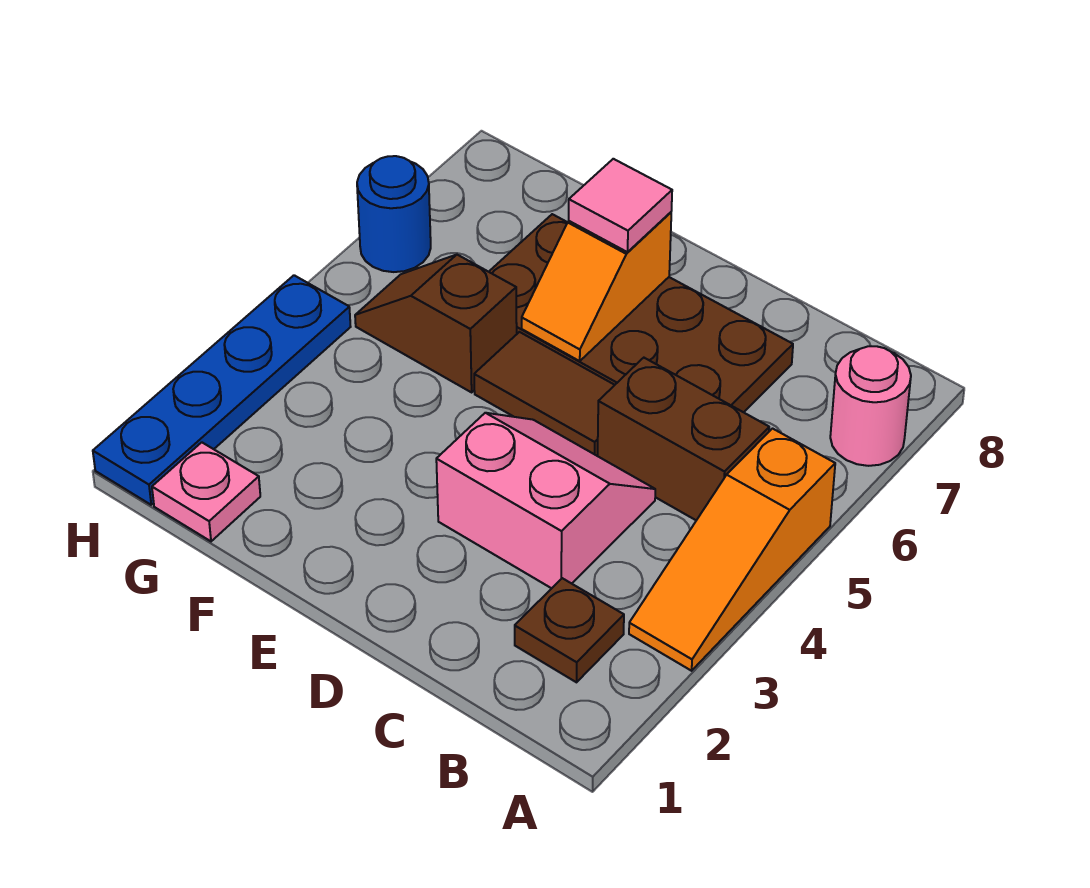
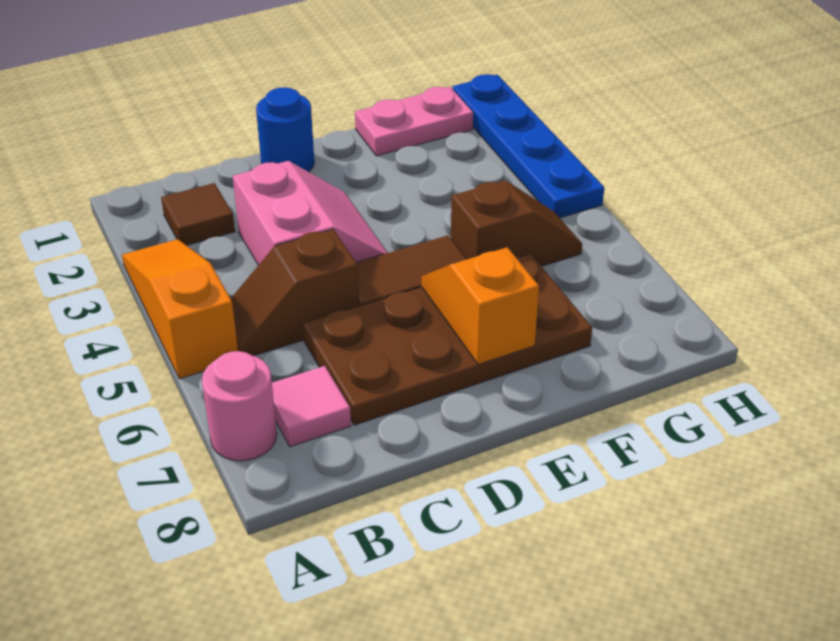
brown 1x1 plate [515,578,624,682] -> brown 1x1 tile [161,183,235,245]
brown 1x2 brick [598,358,769,520] -> brown 1x2 slope [231,229,359,356]
pink 2x2 slope [436,413,655,588] -> pink 2x2 slope turned to [233,161,388,265]
pink 1x1 tile [569,159,672,252] -> pink 1x1 tile moved to [272,366,351,447]
pink 1x1 plate [152,442,260,541] -> pink 1x2 plate [355,87,473,156]
blue 1x1 round brick [357,156,431,272] -> blue 1x1 round brick moved to [256,87,314,172]

